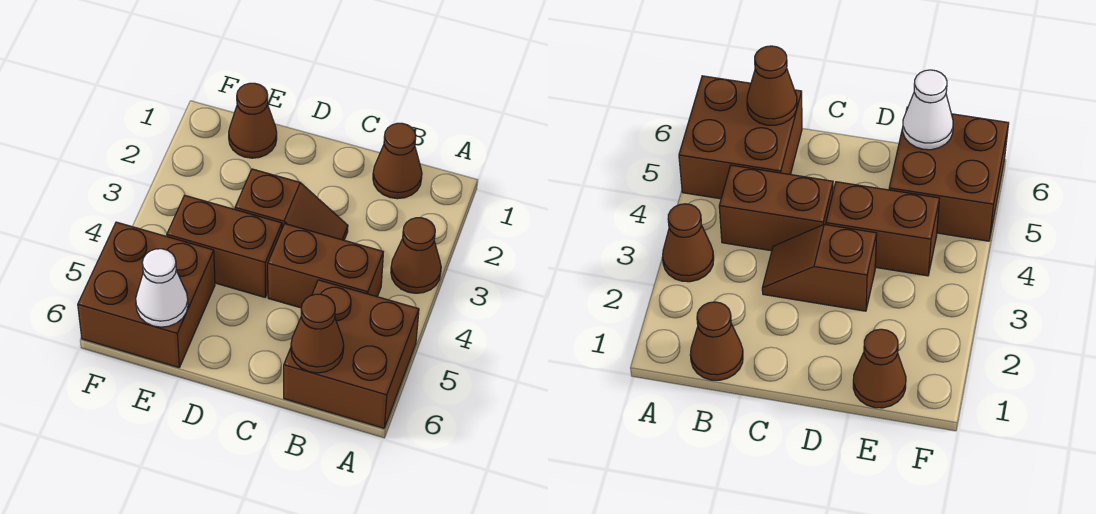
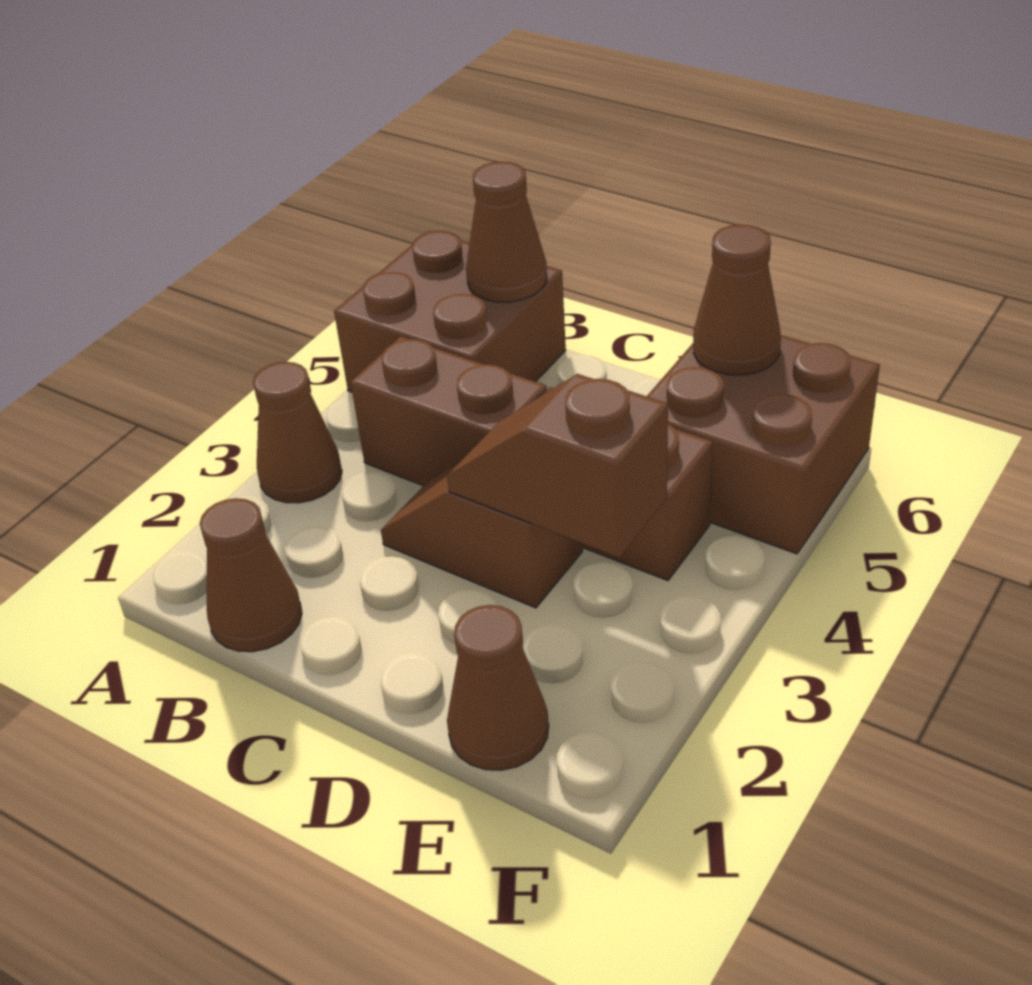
none -> brown 1x2 slope [447,374,668,558]
white 1x1 cone [136,249,188,327] -> brown 1x1 cone [693,225,781,375]

